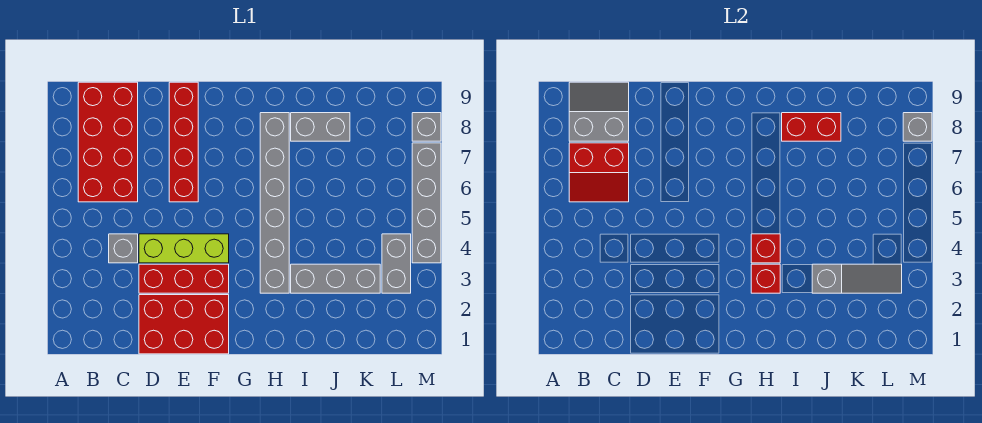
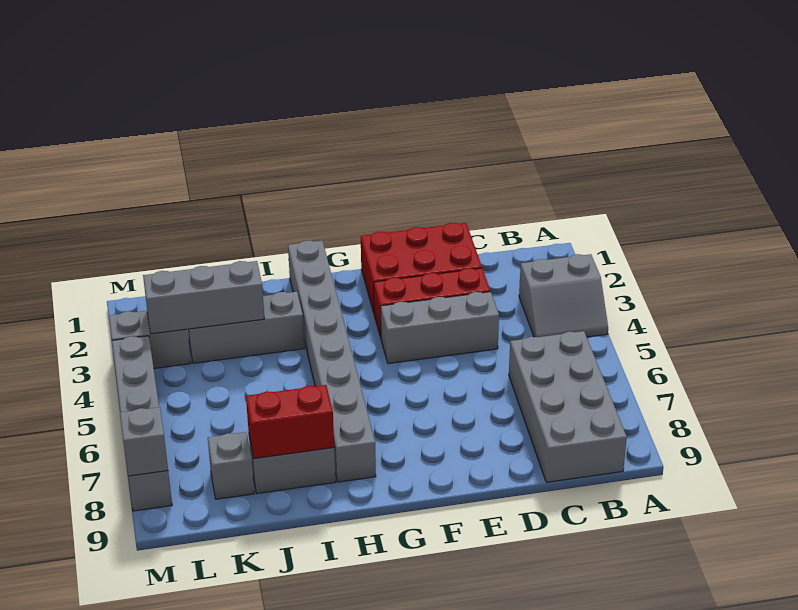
red 2x4 brick [78,82,138,202] -> grey 2x4 brick [509,331,627,482]
red 2x2 slope [569,143,629,202] -> none
grey 2x2 slope [569,82,629,141] -> grey 2x2 slope moved to [519,254,608,337]
grey 1x1 brick [109,234,138,263] -> grey 1x1 brick moved to [208,432,254,499]
lime 1x3 brick [139,234,229,263] -> grey 1x3 brick [381,292,499,364]
red 1x4 brick [169,82,198,202] -> none
grey 1x6 brick [260,113,289,293] -> grey 1x8 brick [288,241,376,482]
red 1x1 brick [751,264,780,293] -> none
red 1x1 brick [751,234,780,263] -> none
grey 1x3 slope [812,264,902,293] -> grey 1x3 brick [143,261,264,334]
grey 1x2 brick [382,234,411,293] -> grey 1x2 brick turned to [109,311,191,369]

